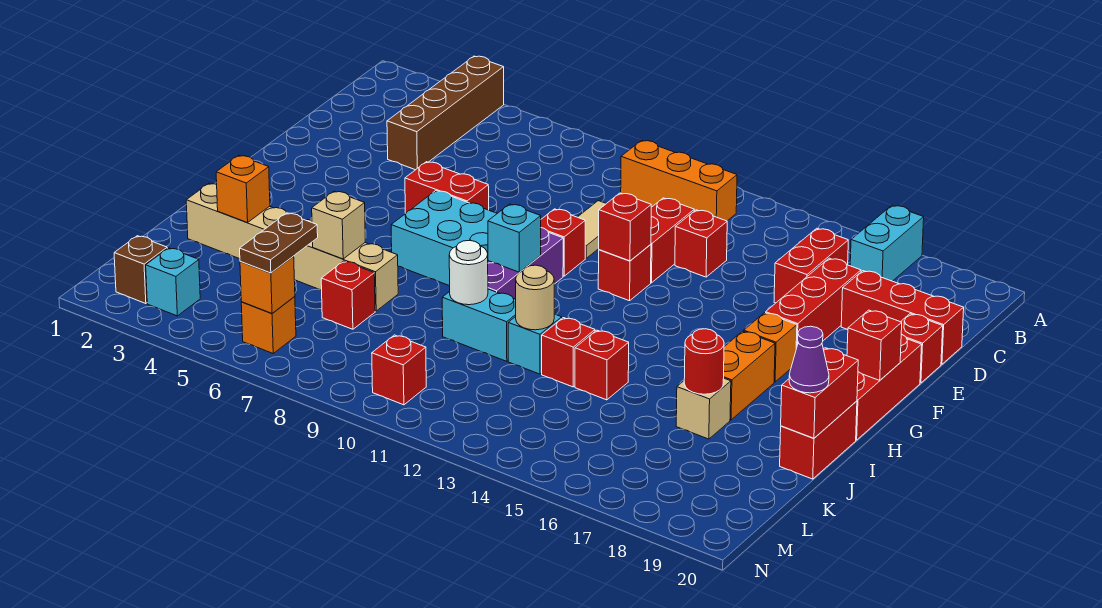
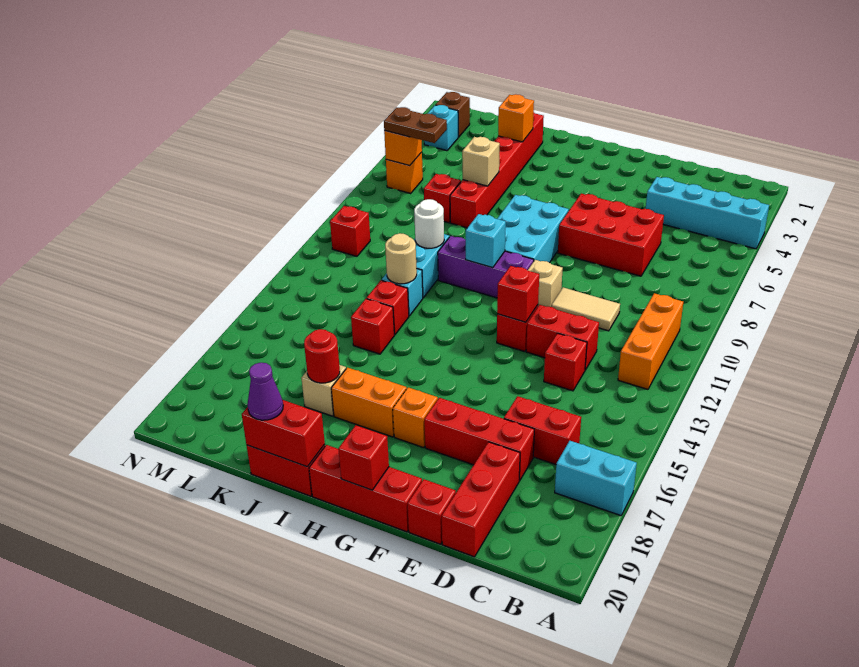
brown 1x4 brick [387,56,504,170] -> cyan 1x4 brick [646,177,769,249]
red 1x2 brick [405,162,489,214] -> red 2x3 brick [558,194,664,276]
red 1x1 brick [541,209,585,276] -> tan 1x1 brick [527,260,563,307]
tan 1x6 brick [186,184,398,311] -> red 1x6 brick [450,113,544,228]

